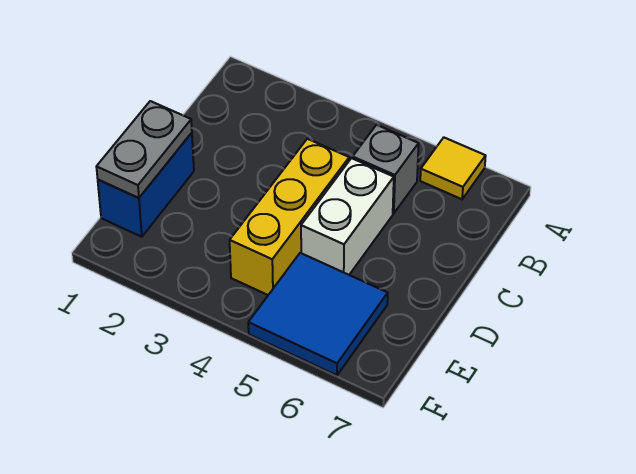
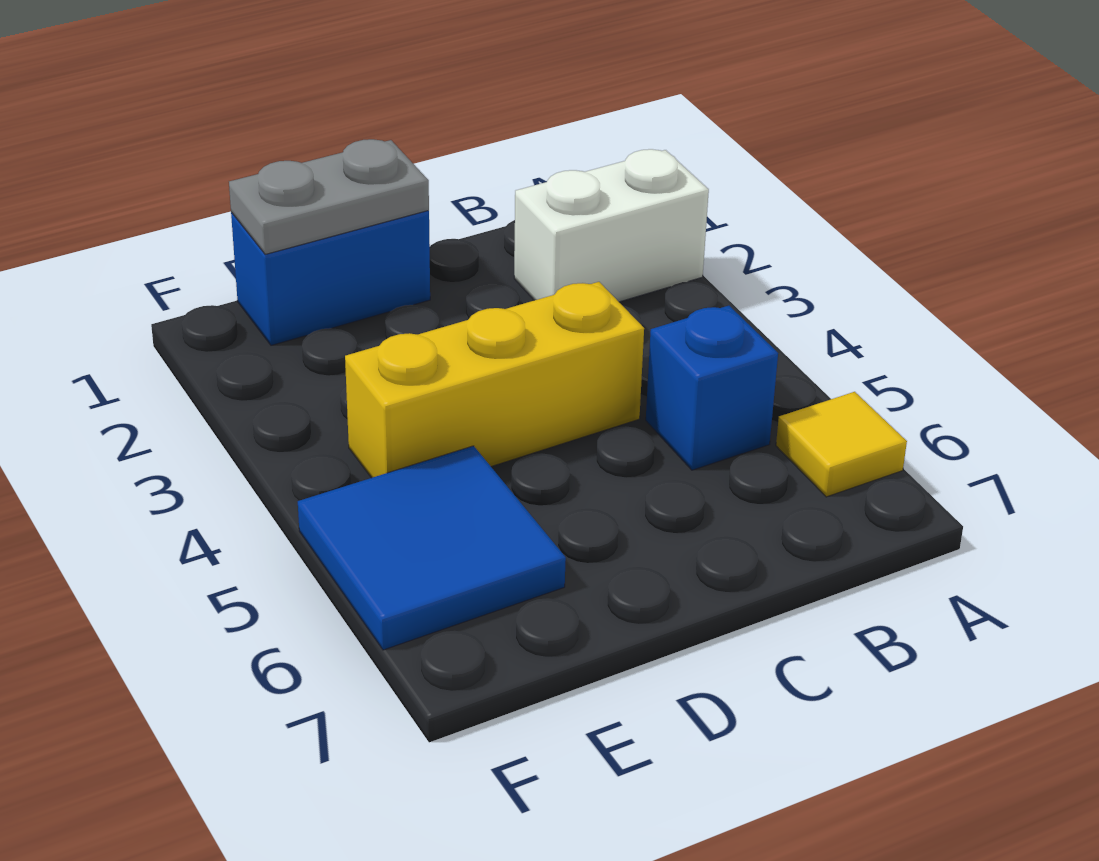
grey 1x1 brick [353,125,419,213] -> blue 1x1 brick [646,306,778,470]
white 1x2 brick [301,158,394,275] -> white 1x2 brick moved to [514,149,709,302]

